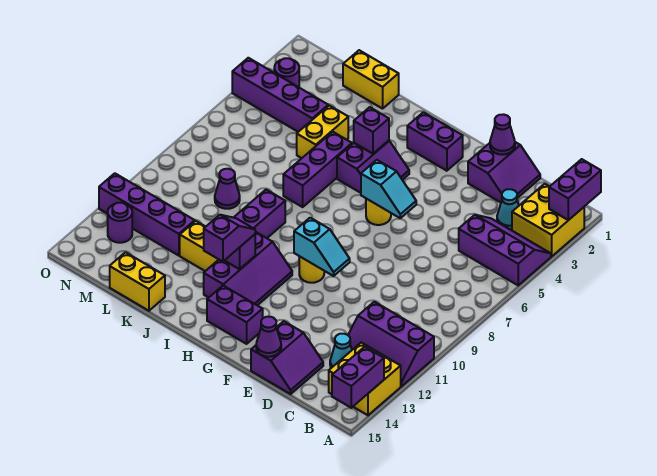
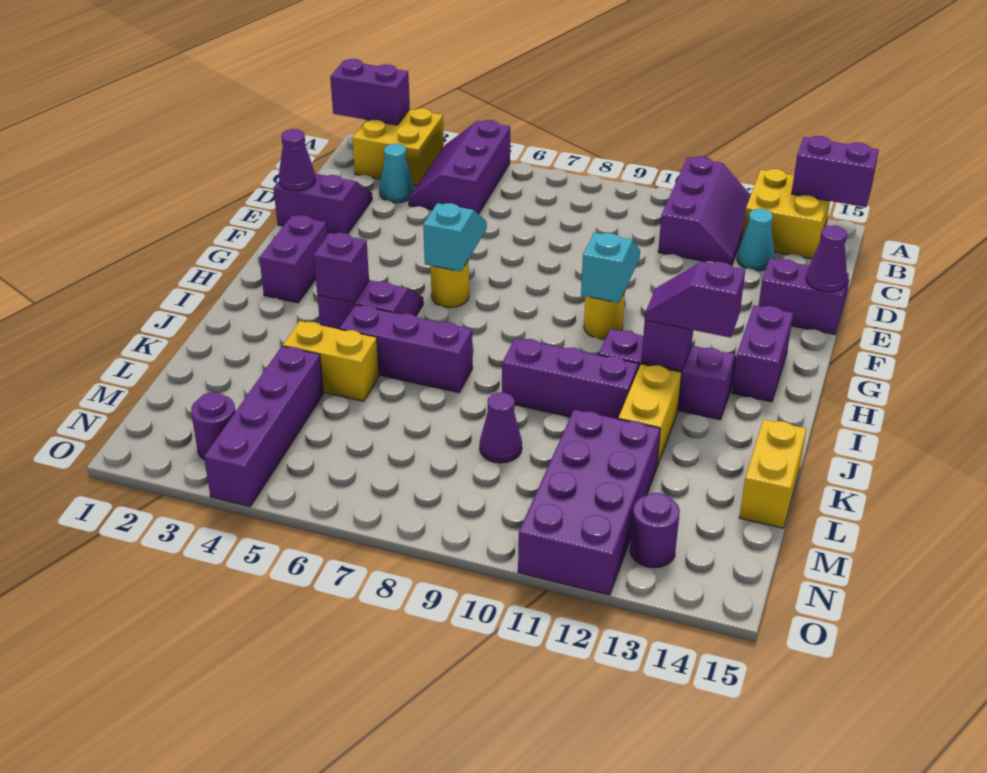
yellow 1x2 brick [343,50,399,109] -> none
purple 1x4 brick [99,173,195,256] -> purple 2x4 brick [518,410,660,595]

